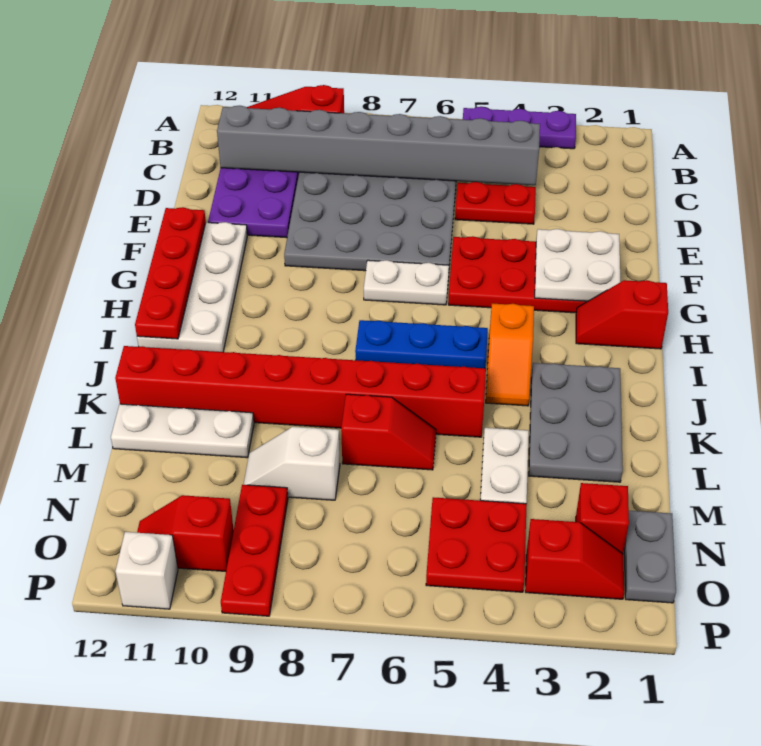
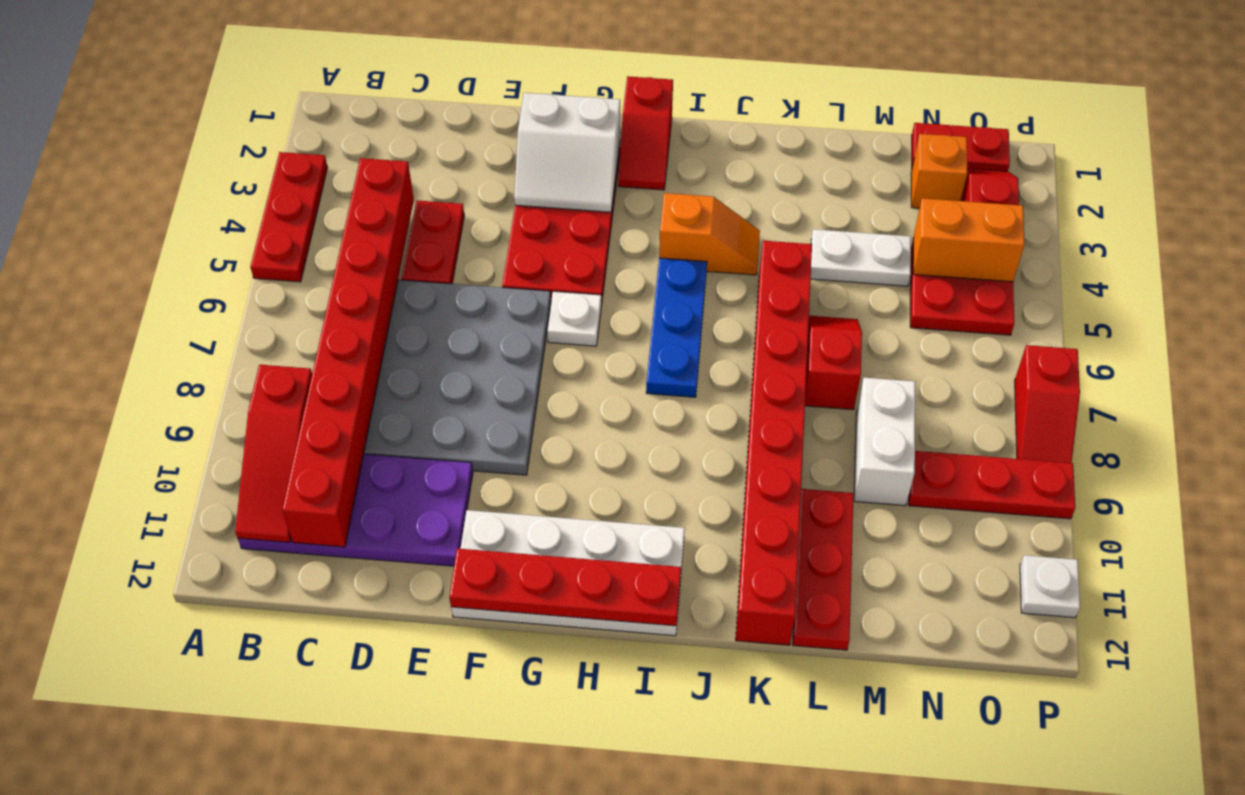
purple 1x3 plate [463,107,576,149] -> red 1x3 plate [250,152,327,282]
grey 1x8 brick [217,106,540,185] -> red 1x8 brick [282,158,414,547]
white 2x2 plate [535,229,620,301] -> white 2x2 slope [514,93,620,212]
white 1x2 plate [364,260,449,305] -> white 1x1 plate [547,291,602,346]
grey 2x3 plate [529,363,623,482] -> none
white 1x3 plate [111,404,254,458] -> red 1x3 plate [793,489,854,650]
white 1x2 slope [243,427,340,500] -> white 1x2 brick [854,378,915,506]
grey 1x2 plate [624,511,676,603] -> red 1x2 plate [912,123,1010,172]
red 1x1 brick [576,483,629,554] -> orange 1x1 brick [911,134,967,208]
none -> orange 1x2 brick [913,198,1025,282]
red 1x2 slope [137,495,234,571] -> red 1x2 slope moved to [1015,345,1080,463]
white 1x1 brick [116,532,178,609] -> white 1x1 plate [1020,555,1080,618]

